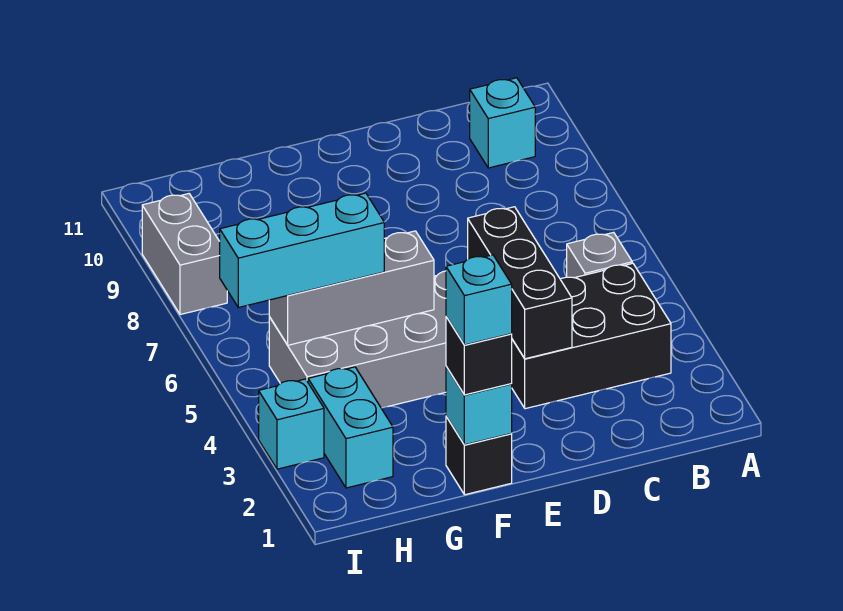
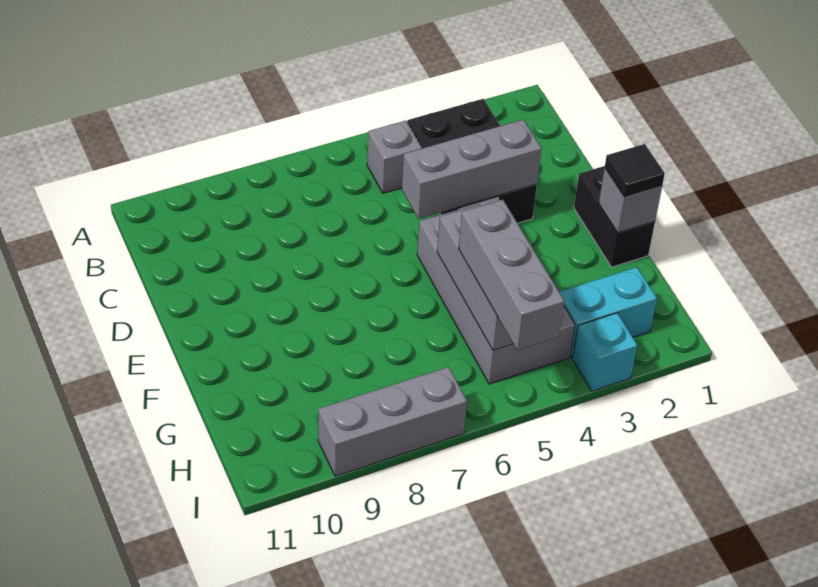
cyan 1x1 brick [470,78,535,168] -> none
black 1x3 brick [468,207,572,359] -> grey 1x3 brick [402,120,542,219]
black 1x1 brick [446,417,512,495] -> black 1x2 brick [574,166,655,267]
cyan 1x1 brick [446,367,512,445] -> grey 1x1 brick [599,168,662,233]
black 1x1 brick [446,317,512,395] -> black 1x1 tile [605,144,665,197]
cyan 1x1 brick [446,255,512,345] -> none
cyan 1x3 brick [220,193,384,307] -> grey 1x3 brick [459,200,564,350]
grey 1x2 brick [142,194,227,315] -> grey 1x3 brick [318,367,467,476]

